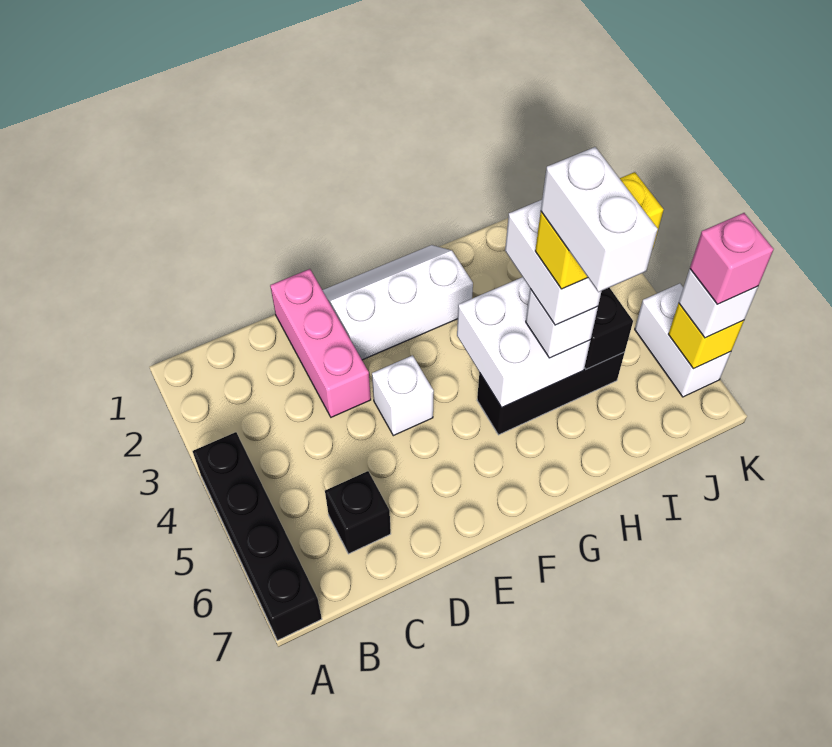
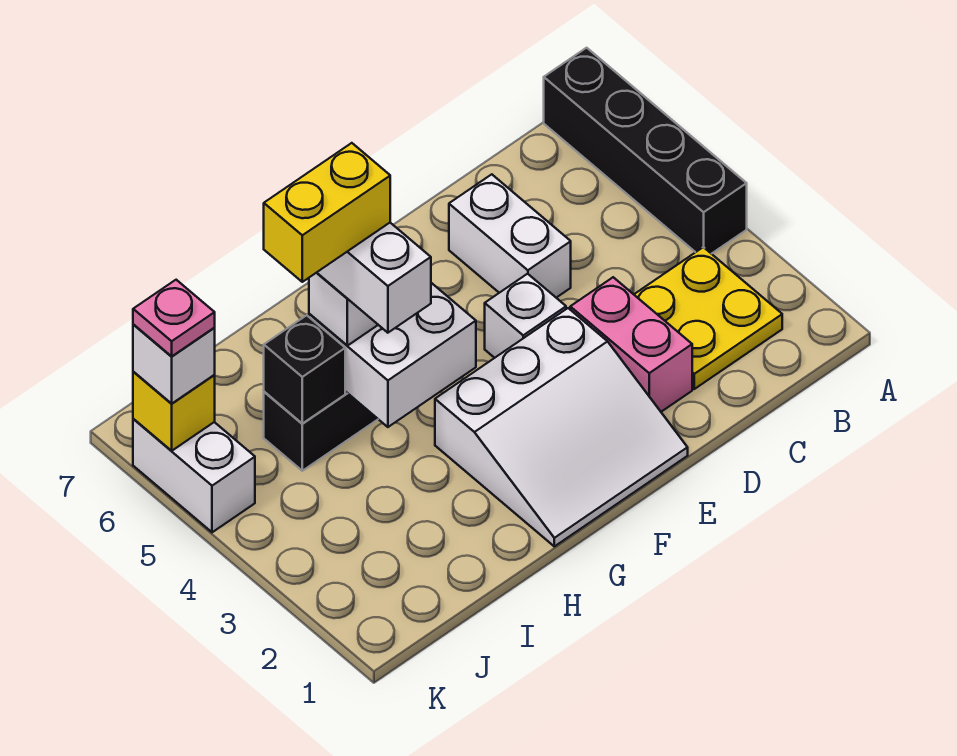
none -> yellow 2x2 plate [634,247,782,389]
black 1x1 brick [325,471,391,554] -> none
pink 1x3 brick [270,269,371,417] -> pink 1x2 brick [570,277,692,412]
white 2x3 slope [322,245,473,360] -> white 3x3 slope [435,308,688,546]
white 1x2 brick [541,147,658,292] -> white 1x2 brick moved to [449,174,571,298]
pink 1x1 brick [690,213,773,304] -> pink 1x1 plate [133,280,215,357]

